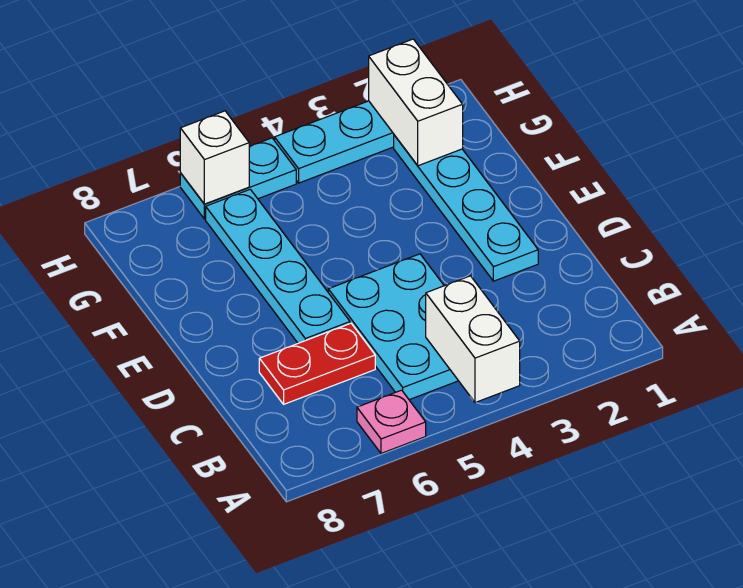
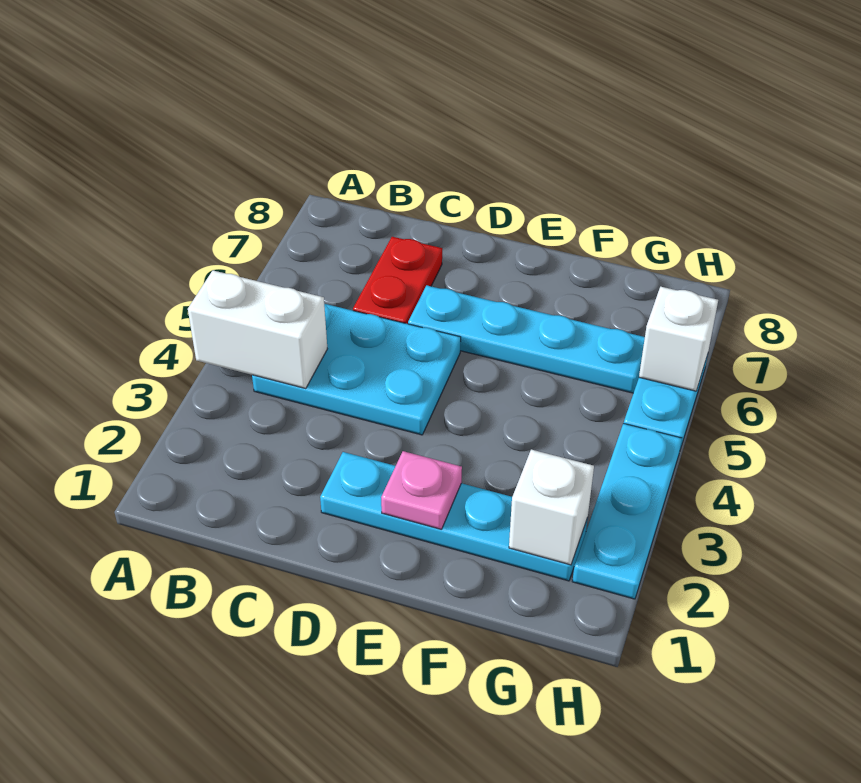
pink 1x1 plate [357,390,426,453] -> pink 1x1 plate moved to [381,451,462,529]
white 1x2 brick [369,39,463,166] -> white 1x1 brick [509,449,594,565]

